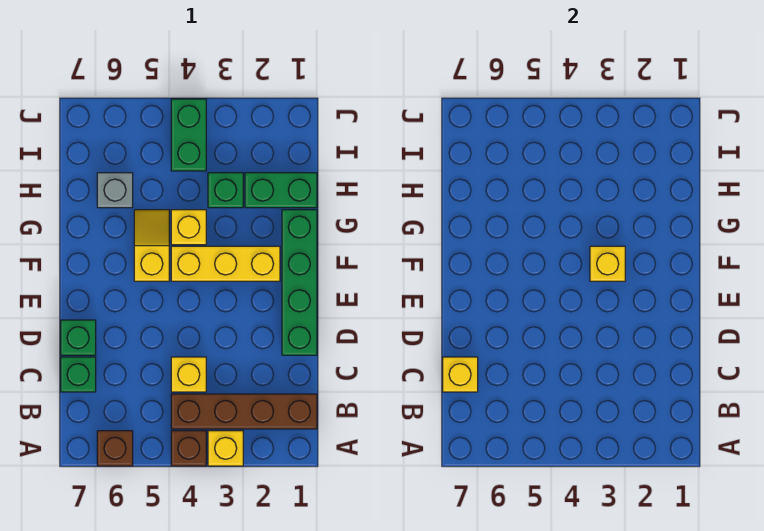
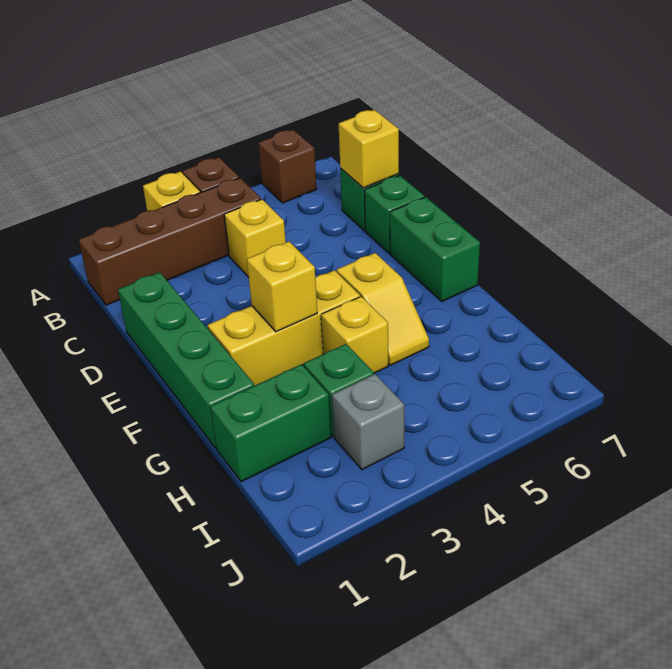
grey 1x1 brick [97,173,133,208] -> grey 1x1 brick moved to [332,374,404,470]
green 1x2 brick [171,99,206,171] -> green 1x2 brick moved to [390,197,480,301]

